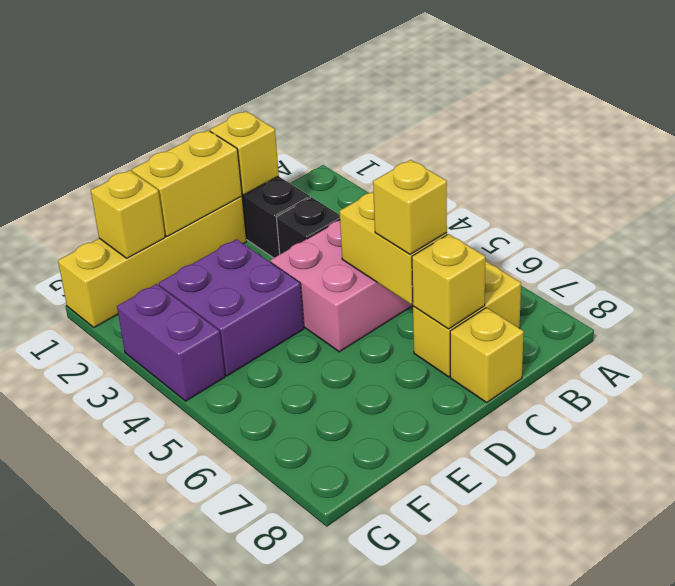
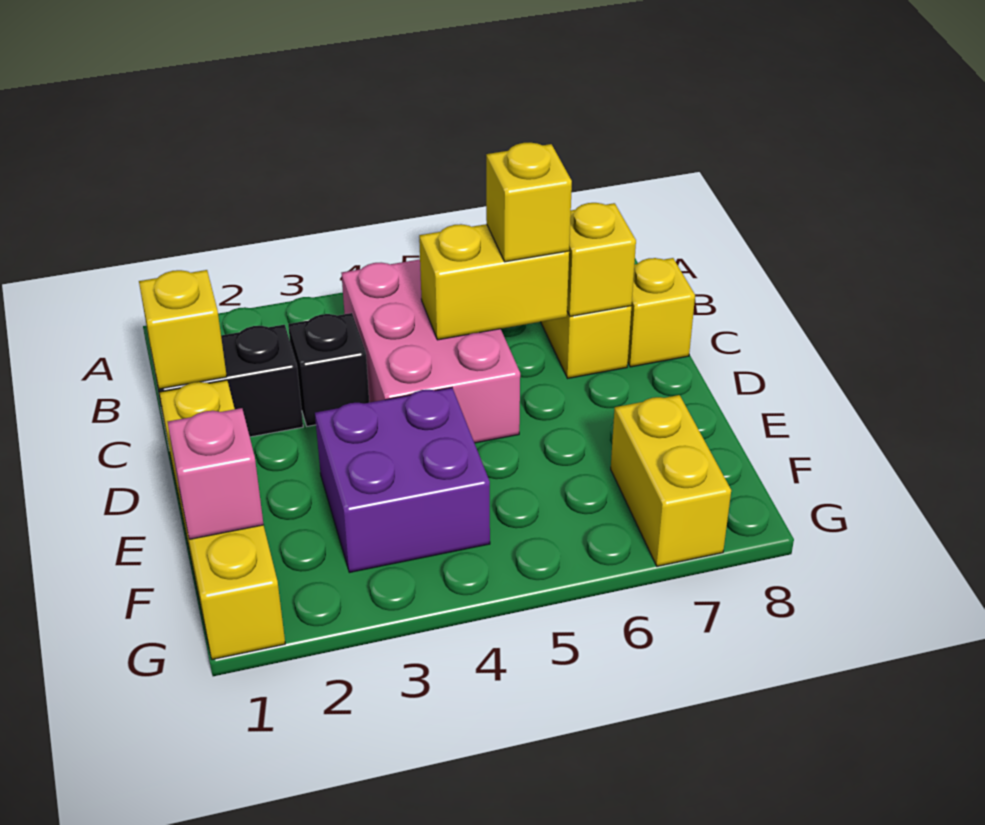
yellow 1x2 brick [132,130,242,236] -> yellow 1x2 brick moved to [611,395,731,566]
yellow 1x1 brick [91,170,165,258] -> pink 1x1 brick [168,408,264,539]
purple 1x2 brick [117,284,225,401] -> none

